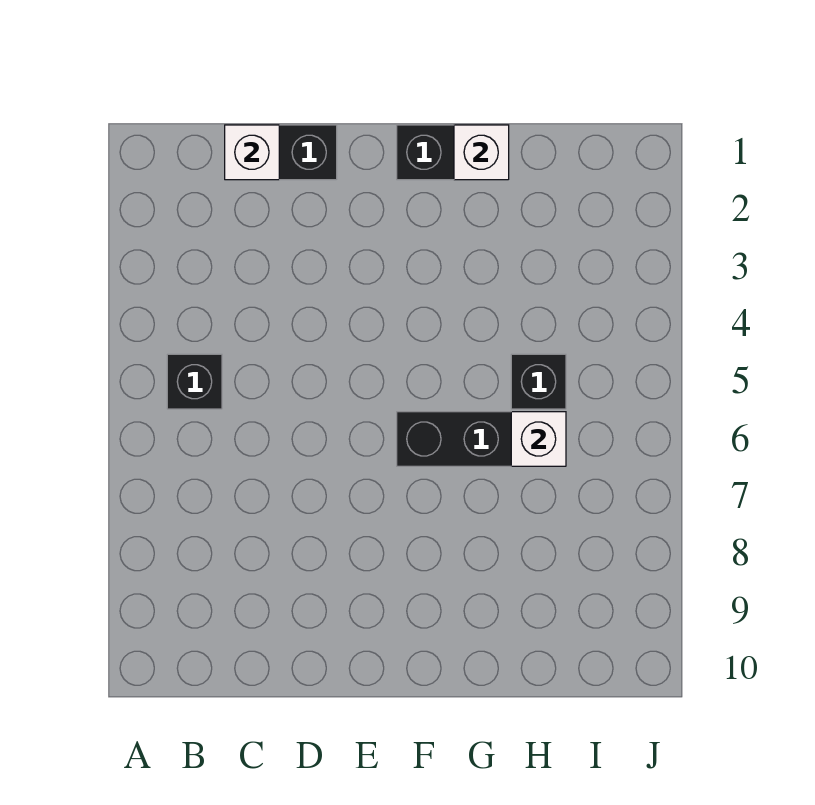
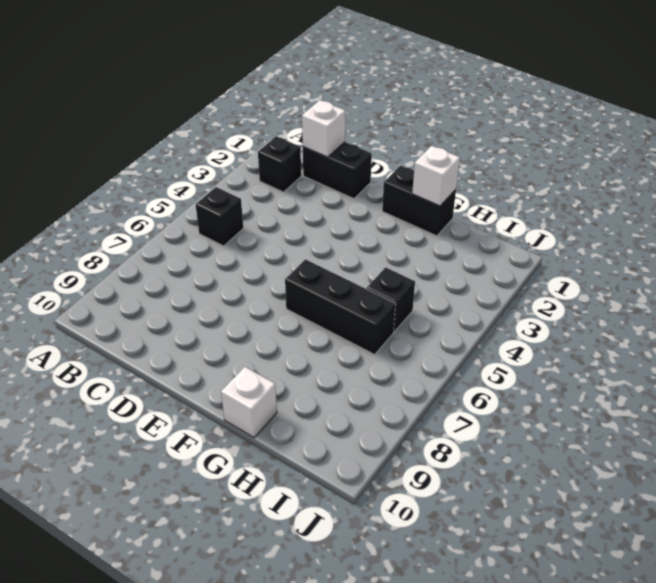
none -> black 1x1 brick [258,136,301,192]
white 1x1 brick [511,412,566,466] -> white 1x1 brick moved to [221,367,277,438]

